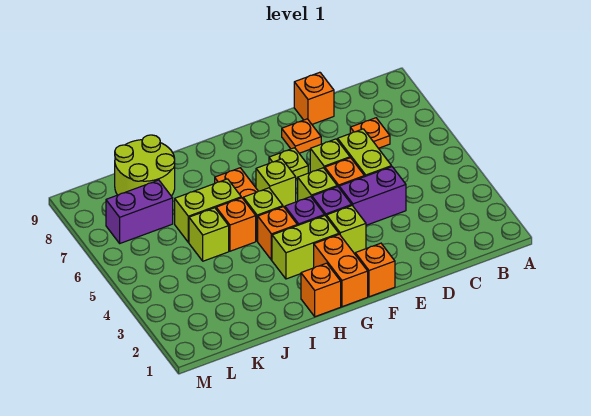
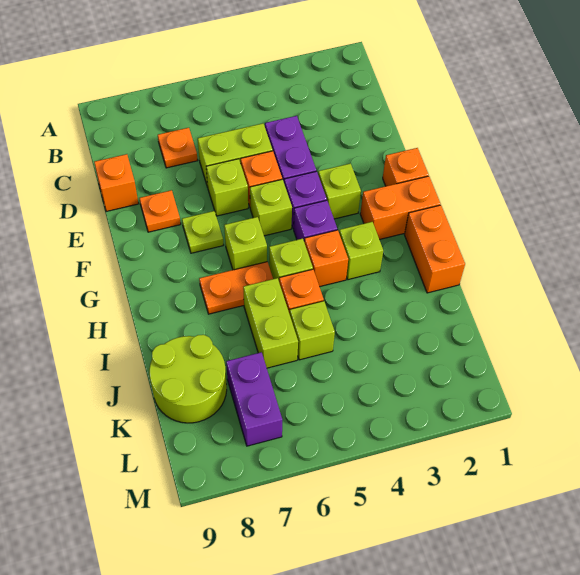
lime 1x2 brick [272,216,339,279] -> lime 1x1 brick [339,222,383,280]
orange 1x1 brick [301,263,341,317] -> orange 1x2 brick [405,205,465,293]

